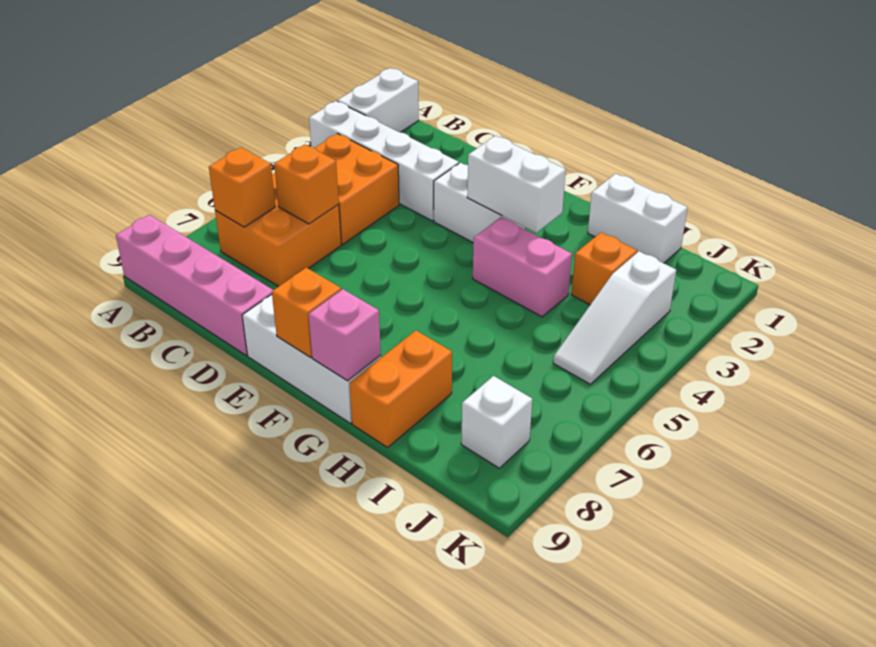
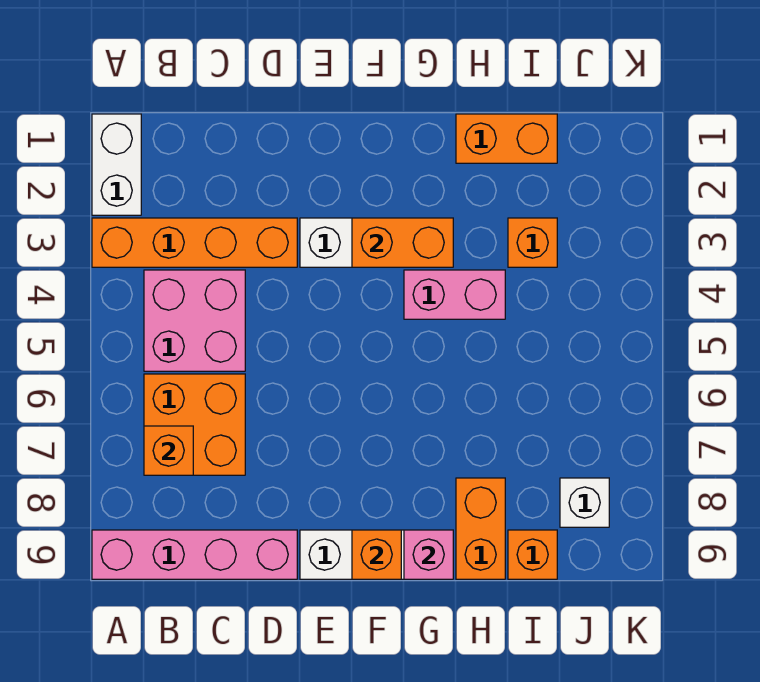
white 1x4 brick [309,101,459,221] -> orange 1x4 brick [92,218,297,267]
orange 2x2 brick [315,134,399,244] -> pink 2x2 brick [144,270,245,371]
orange 1x1 brick [274,145,339,224] -> orange 1x1 brick moved to [508,530,557,579]
white 1x2 brick [467,136,566,233] -> orange 1x2 brick [352,218,453,267]
white 1x2 brick [588,174,688,263] -> orange 1x2 brick [456,114,557,163]
white 1x3 slope [553,251,676,384] -> none

